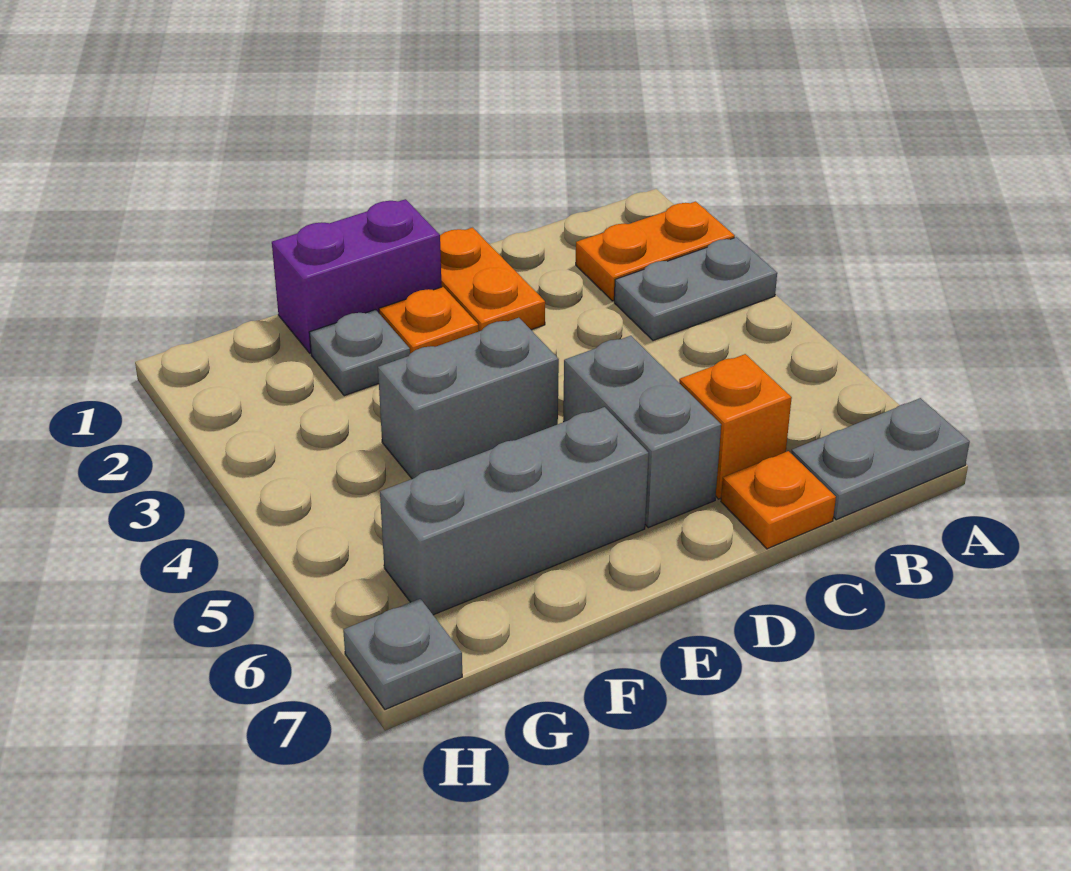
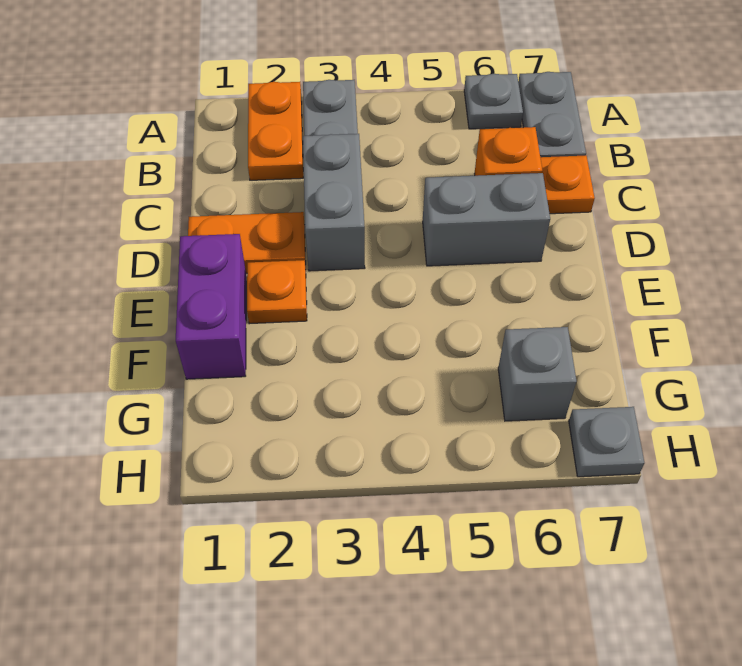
grey 1x2 brick [378,318,559,479] -> grey 1x2 brick moved to [303,134,365,271]
grey 1x3 brick [380,407,649,615] -> grey 1x1 brick [498,327,577,421]
grey 1x1 plate [309,310,410,396] -> grey 1x1 plate moved to [464,74,523,129]

